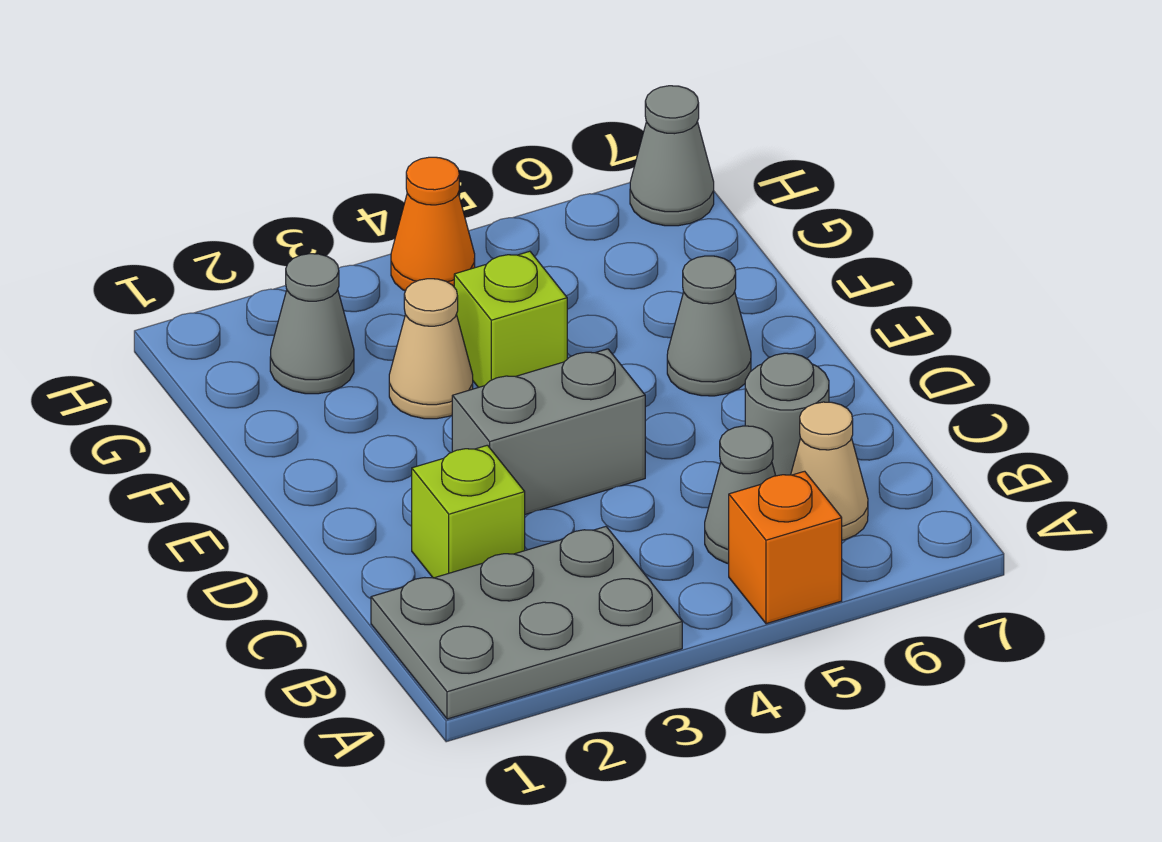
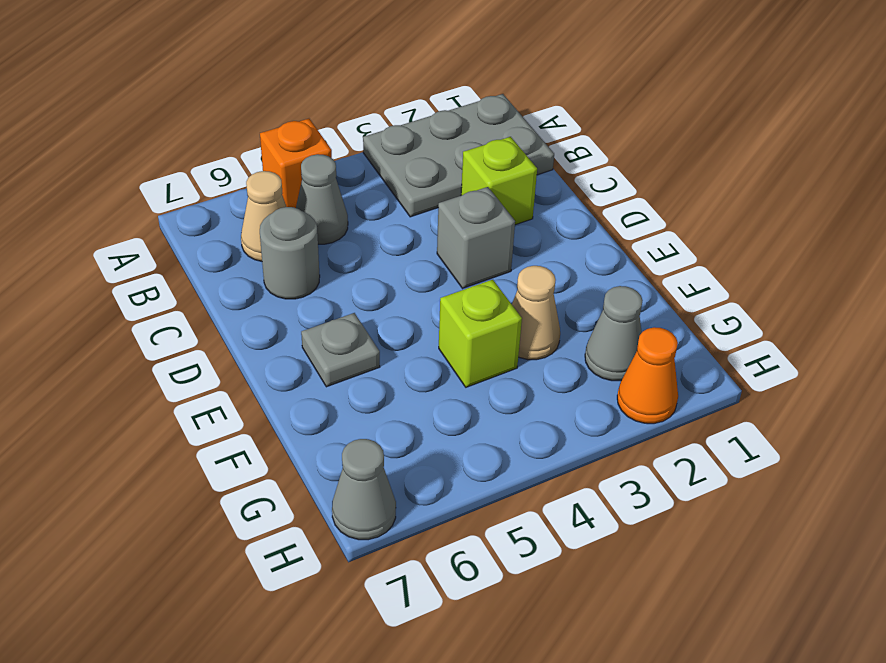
grey 1x2 brick [452,349,645,514] -> grey 1x1 brick [437,187,515,289]
grey 1x1 cone [667,256,751,396] -> grey 1x1 plate [301,313,380,387]
orange 1x1 cone [391,157,475,291] -> orange 1x1 cone moved to [617,327,678,424]

